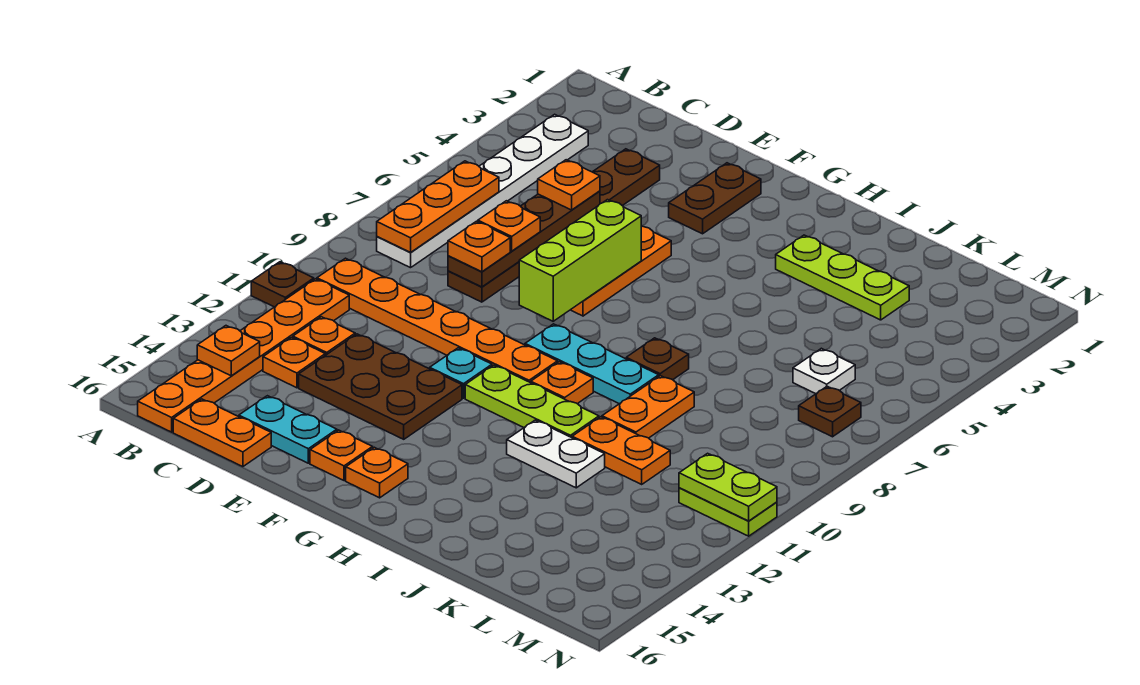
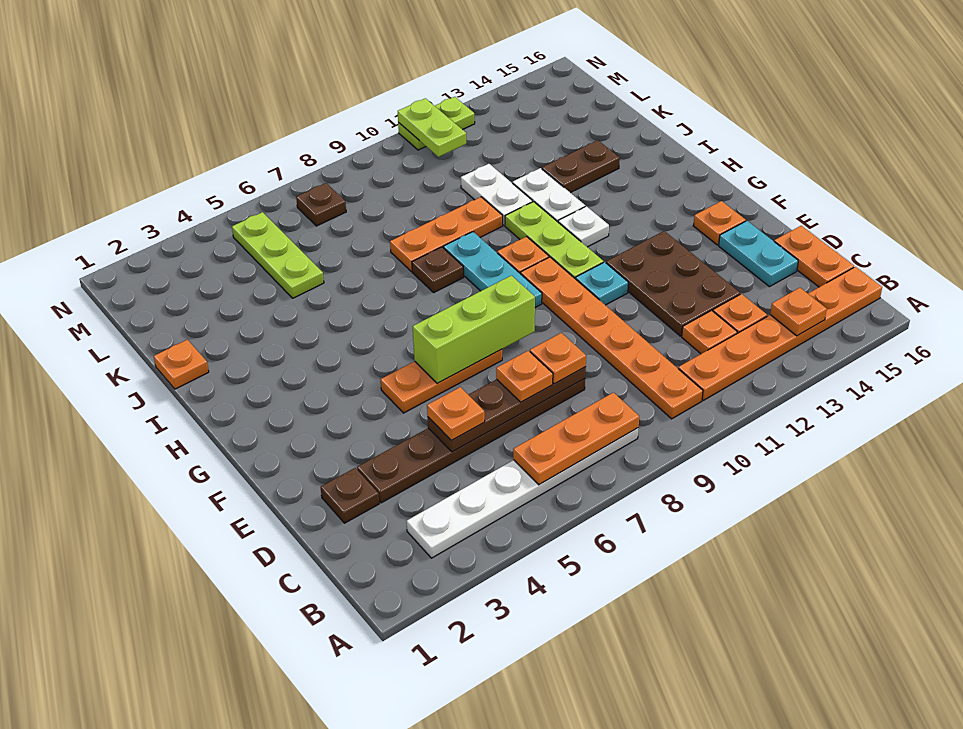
brown 1x1 plate [251,262,314,307] -> brown 1x1 plate moved to [321,468,379,523]
brown 1x2 plate [669,163,761,234] -> brown 1x2 plate moved to [542,140,620,193]
orange 1x1 plate [346,447,408,498] -> orange 1x1 plate moved to [154,340,209,389]
lime 1x3 plate [776,235,909,320] -> lime 1x3 plate moved to [232,212,324,298]
orange 1x2 plate [602,376,694,438] -> orange 1x3 plate [390,197,503,272]
orange 1x2 plate [572,417,670,484] -> white 1x2 plate [461,164,533,225]
white 1x1 plate [793,348,855,394] -> white 1x1 plate moved to [558,206,609,247]
lime 1x2 plate [679,488,777,536] -> lime 1x2 plate turned to [398,97,475,150]

